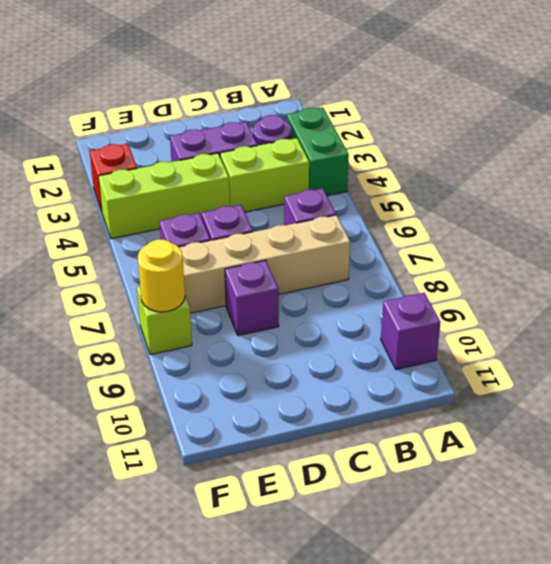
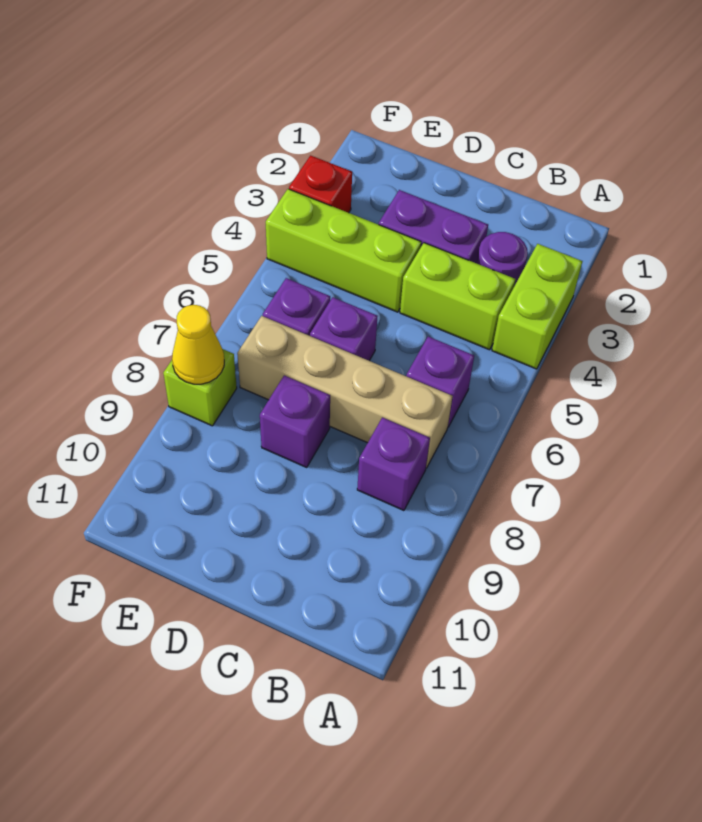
green 1x2 brick [287,107,349,196] -> lime 1x2 brick [492,244,582,369]
purple 1x1 brick [381,293,441,369] -> purple 1x1 brick moved to [357,417,430,511]
yellow 1x1 round brick [138,240,185,312] -> yellow 1x1 cone [172,305,224,384]

